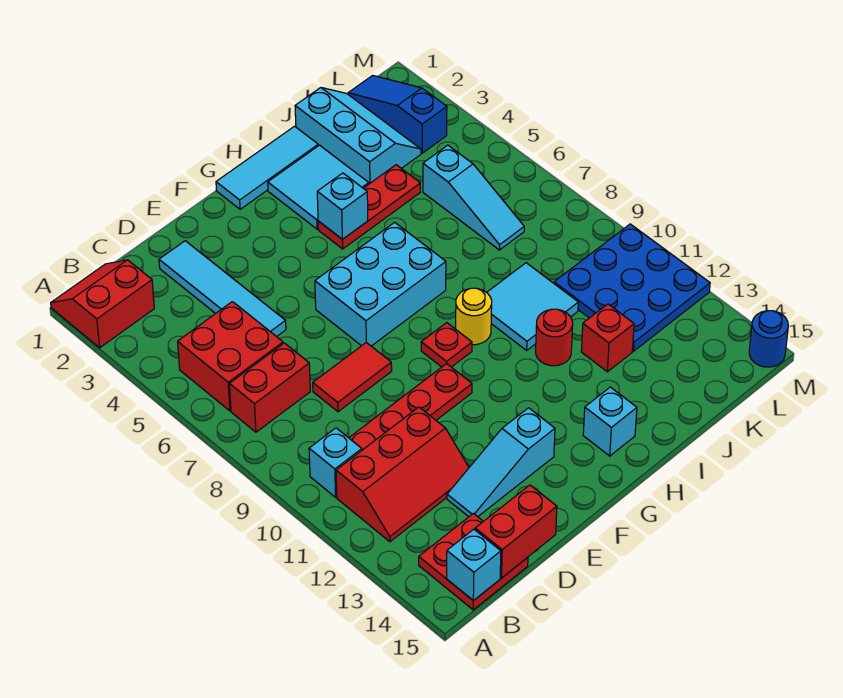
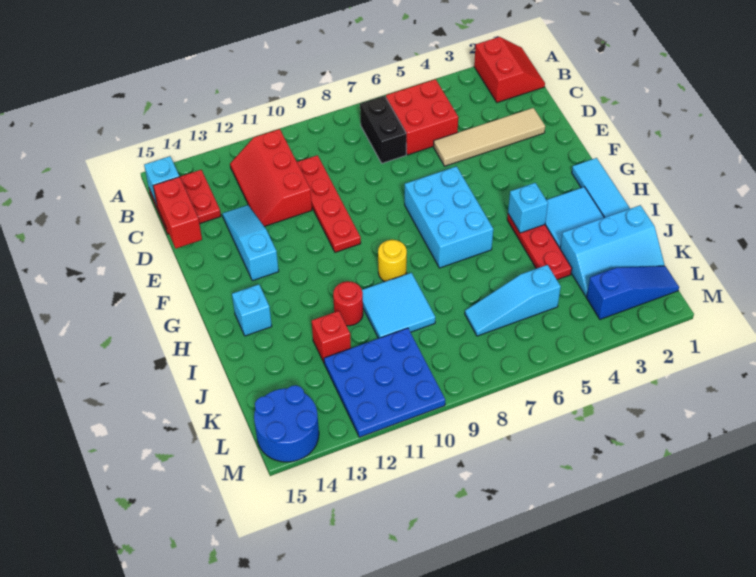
red 1x2 brick [230,343,310,432] -> black 1x2 brick [360,96,406,163]
cyan 1x1 brick [309,428,362,497] -> none
cyan 1x4 tile [159,241,286,337] -> tan 1x4 tile [434,108,545,166]
red 1x2 tile [313,342,392,412] -> none
red 1x1 plate [421,323,472,367] -> none
blue 1x1 round brick [749,311,788,367] -> blue 2x2 round brick [254,385,319,462]

